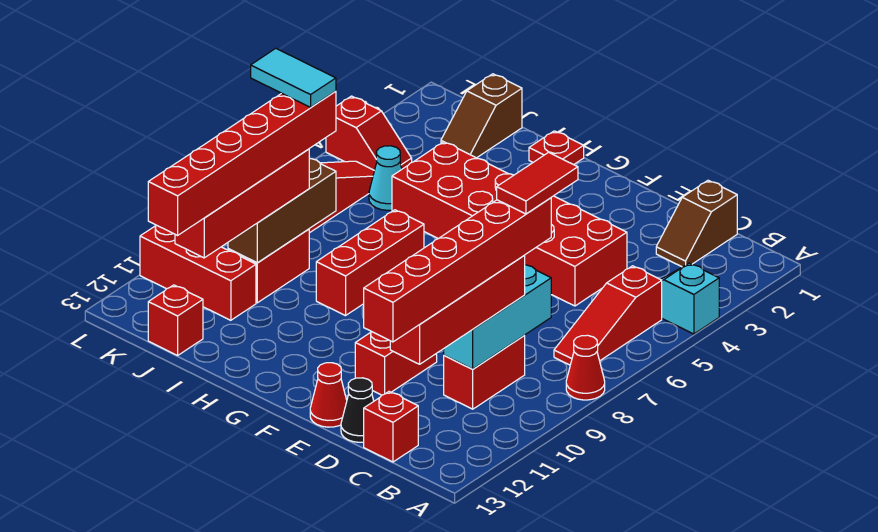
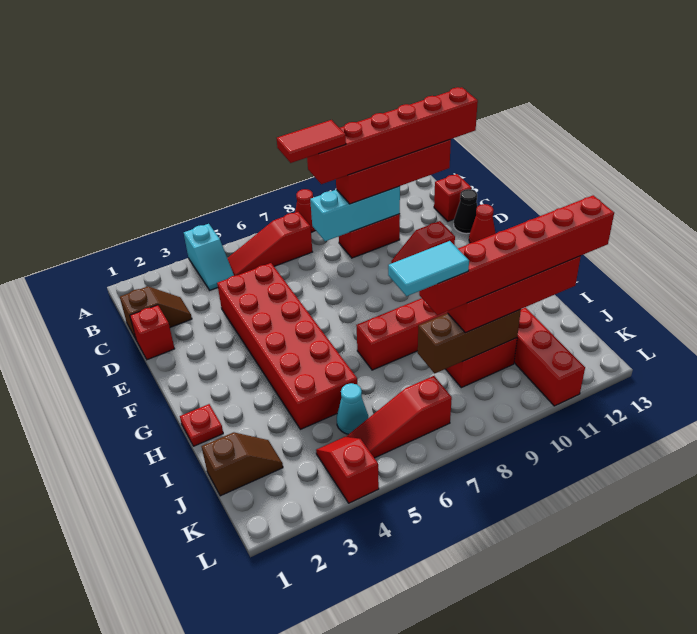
red 1x3 slope [554,266,662,365] -> red 1x3 slope turned to [227,212,312,276]
cyan 1x2 tile [251,49,336,107] -> cyan 1x2 tile turned to [388,241,469,296]
red 1x1 brick [148,285,203,355] -> red 1x1 brick moved to [130,305,175,360]

